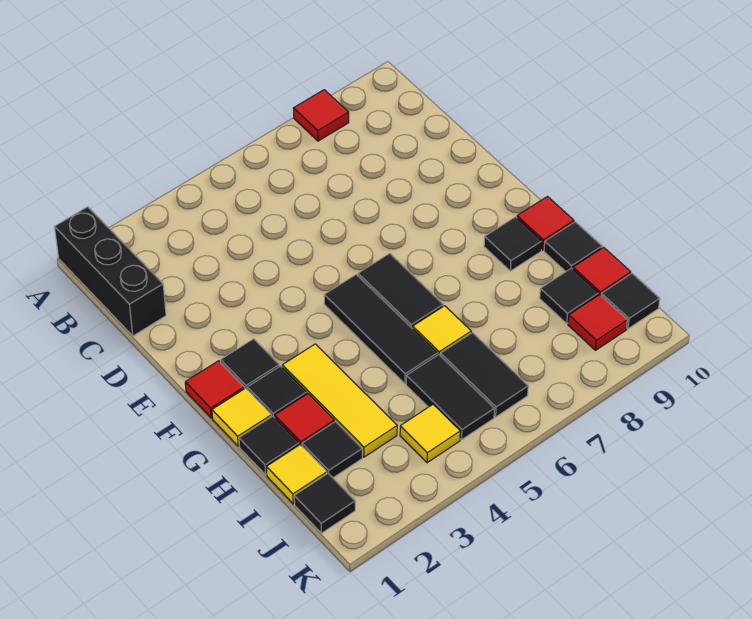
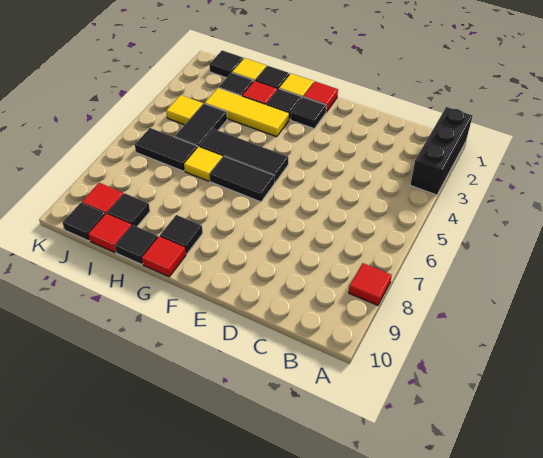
black 1x3 brick [55,207,166,336] -> black 1x3 brick turned to [410,107,473,195]
black 1x2 tile [406,355,494,440] -> black 1x2 tile turned to [175,104,227,147]

